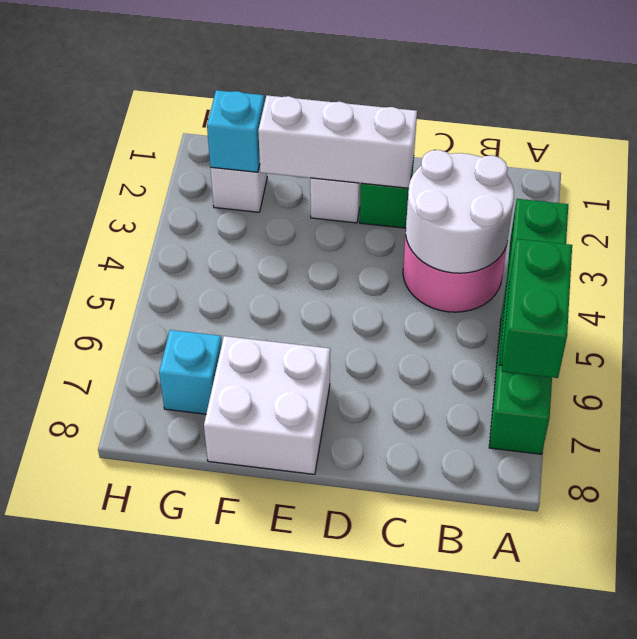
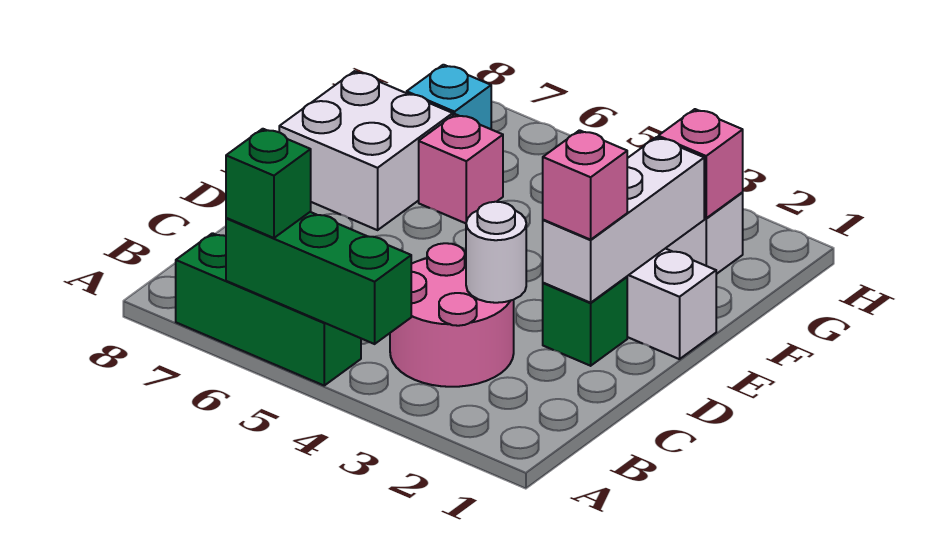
green 1x2 brick [502,239,572,378] -> green 1x1 brick [226,129,311,238]
white 2x2 round brick [406,150,514,273] -> white 1x1 round brick [466,202,526,303]
none -> pink 1x1 brick [543,130,627,240]
none -> pink 1x1 brick [419,114,503,223]
cyan 1x1 brick [207,90,264,172] -> pink 1x1 brick [658,109,743,218]

